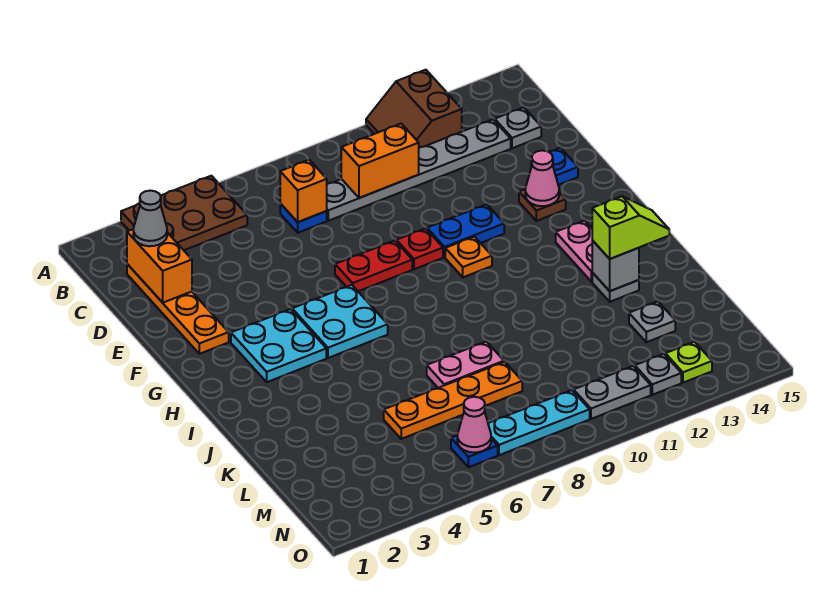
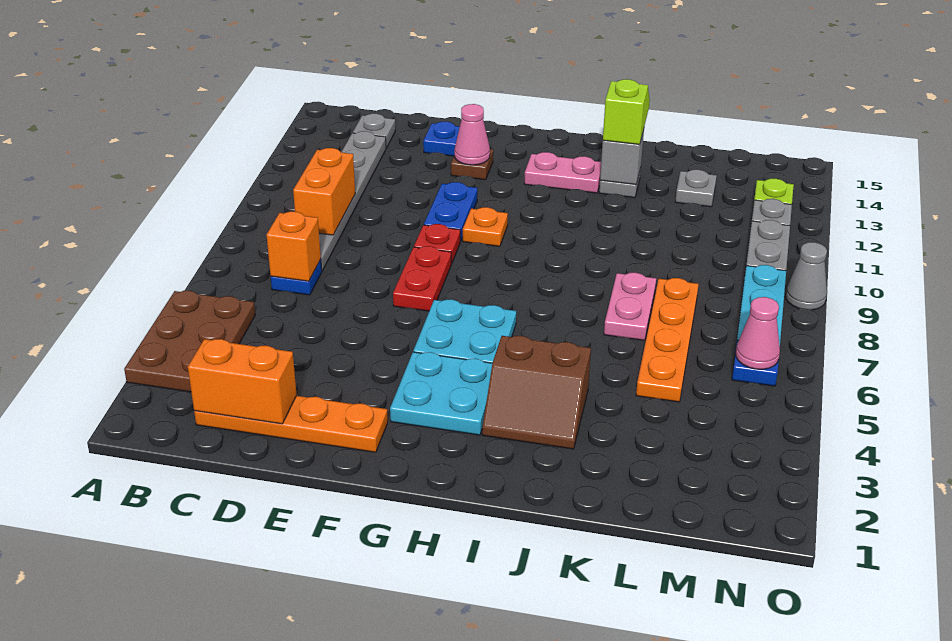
brown 2x2 slope [366,70,462,148] -> brown 2x2 slope moved to [482,336,591,449]
grey 1x1 cone [133,191,167,246] -> grey 1x1 cone moved to [785,242,827,310]

